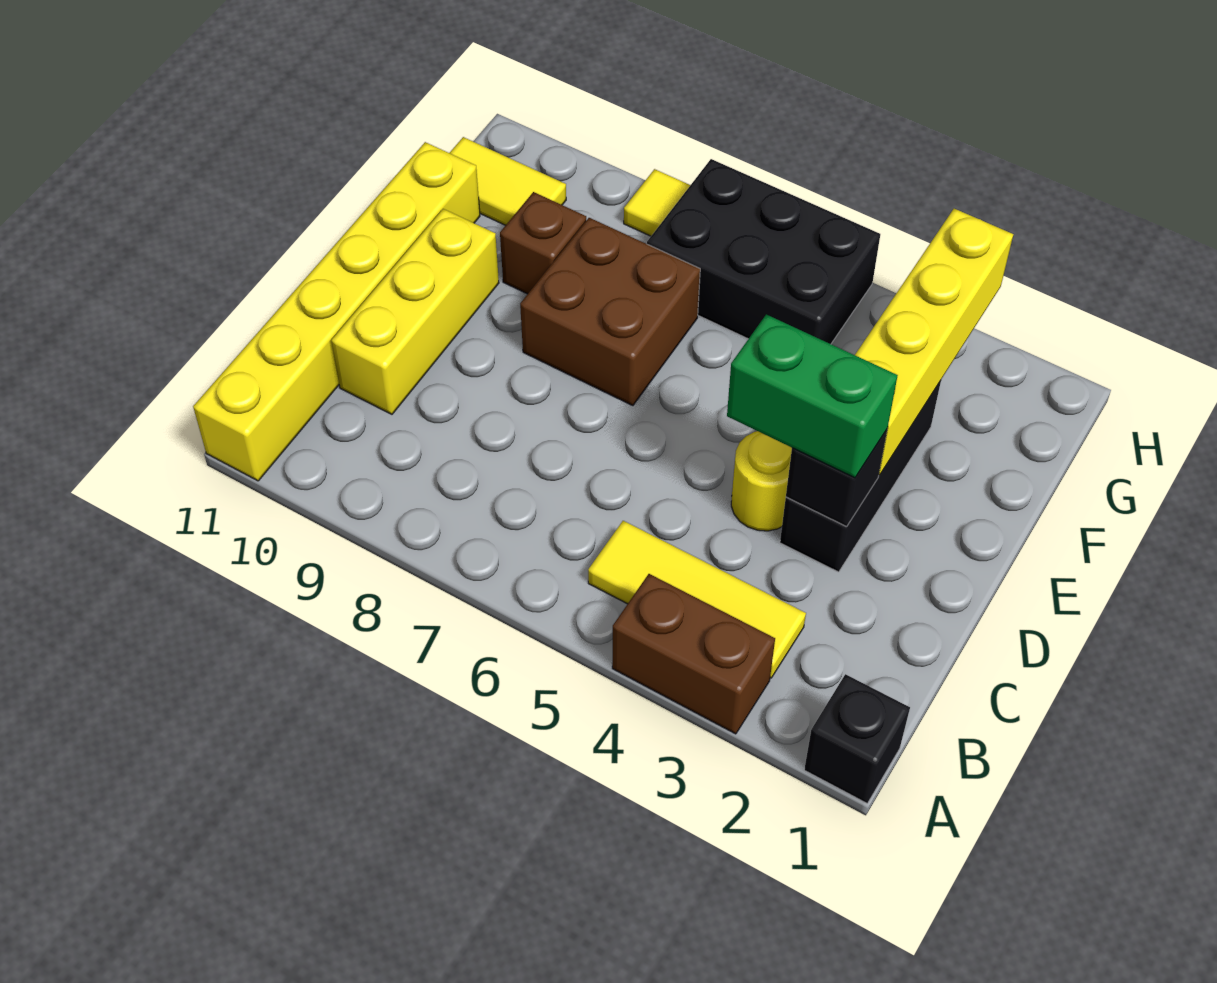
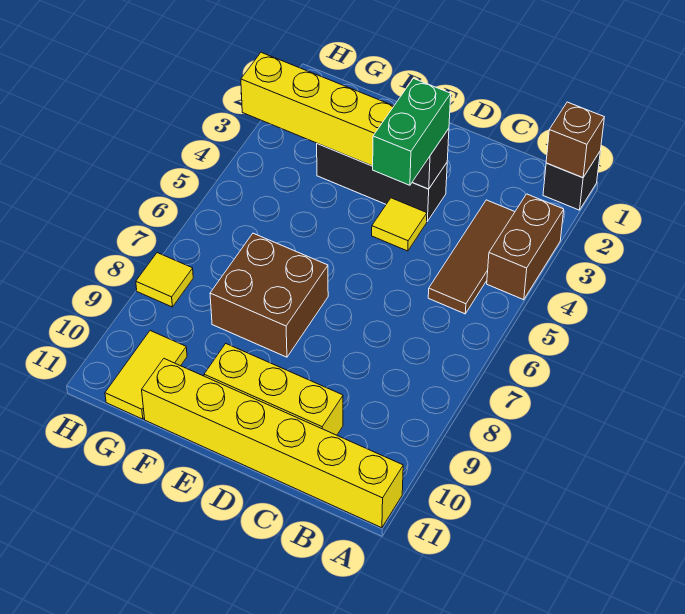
yellow 1x3 tile [588,521,806,678] -> brown 1x3 tile [428,200,515,314]
yellow 1x1 round brick [731,431,792,531] -> yellow 1x1 tile [372,198,427,251]
brown 1x1 brick [500,192,586,294] -> brown 1x1 brick moved to [546,102,604,178]
black 2x3 brick [647,159,880,344] -> none

